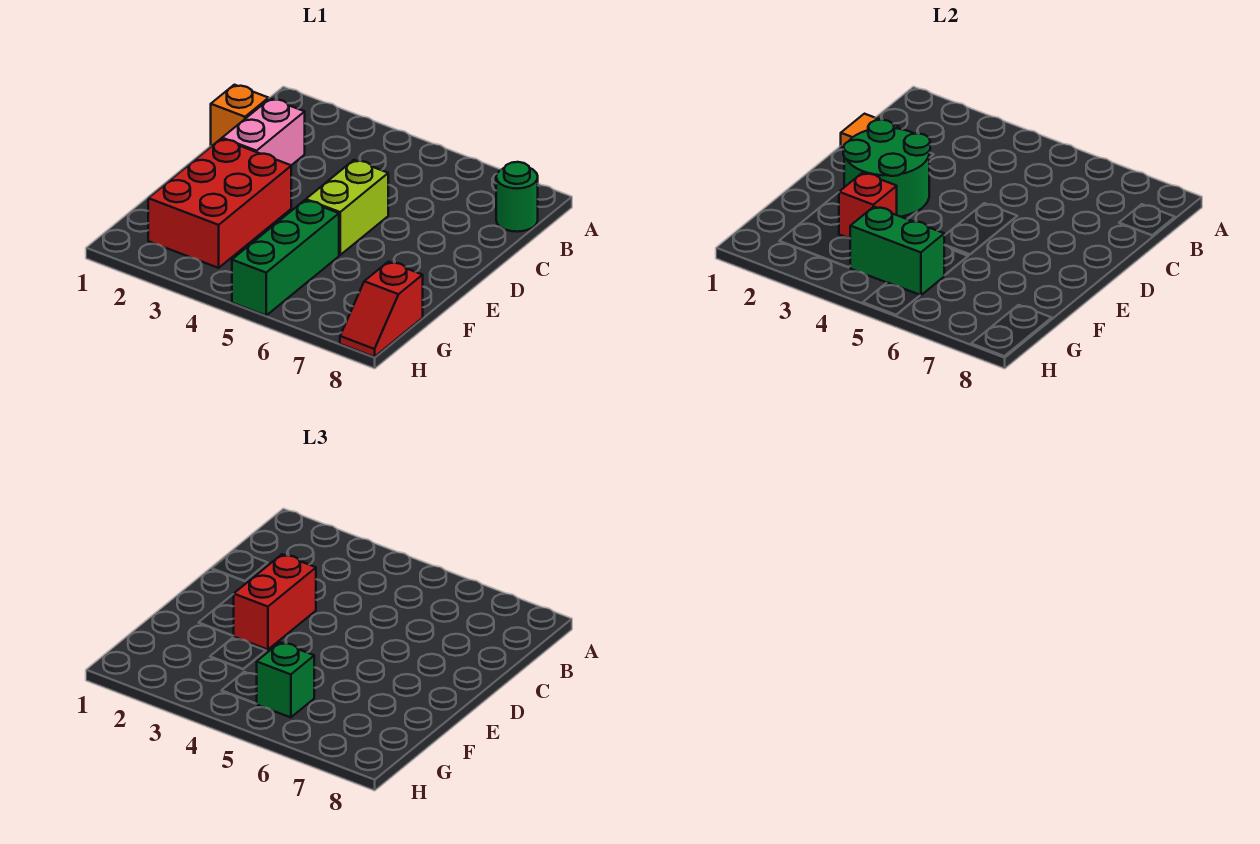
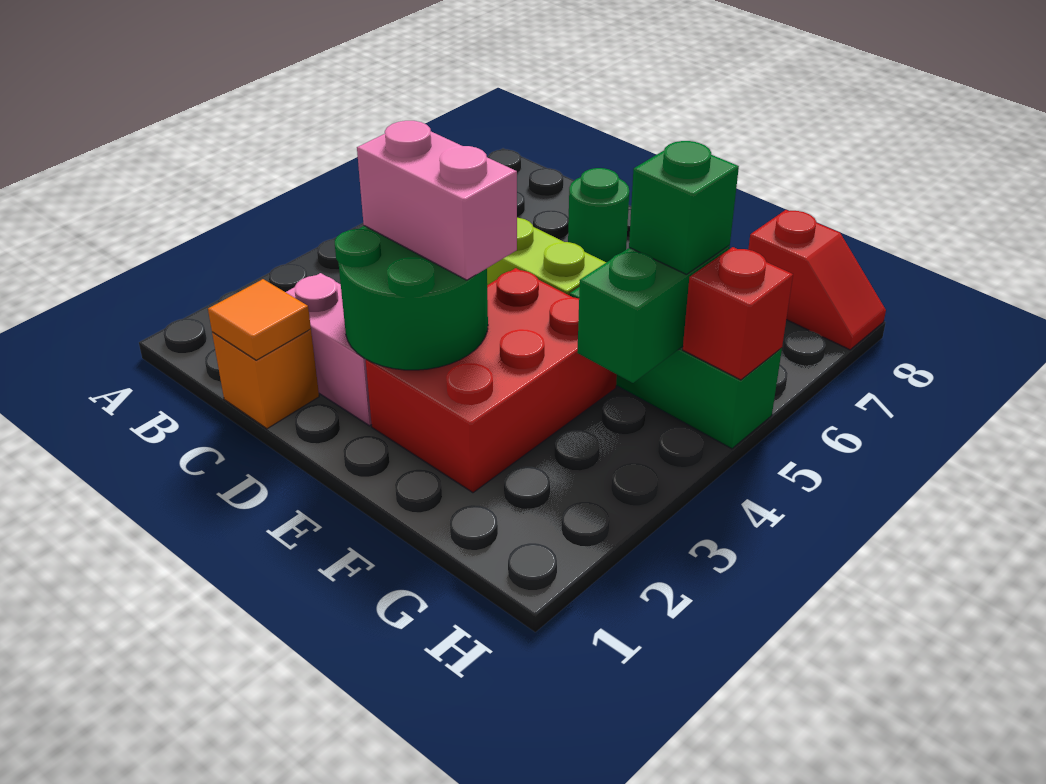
green 1x1 round brick [496,162,538,232] -> green 1x1 round brick moved to [568,168,629,262]
red 1x2 brick [234,554,316,650] -> pink 1x2 brick [357,121,517,280]
red 2x3 brick [148,139,291,268] -> red 2x3 brick turned to [366,268,617,493]
red 1x1 brick [839,173,897,238] -> red 1x1 brick moved to [683,247,793,380]

